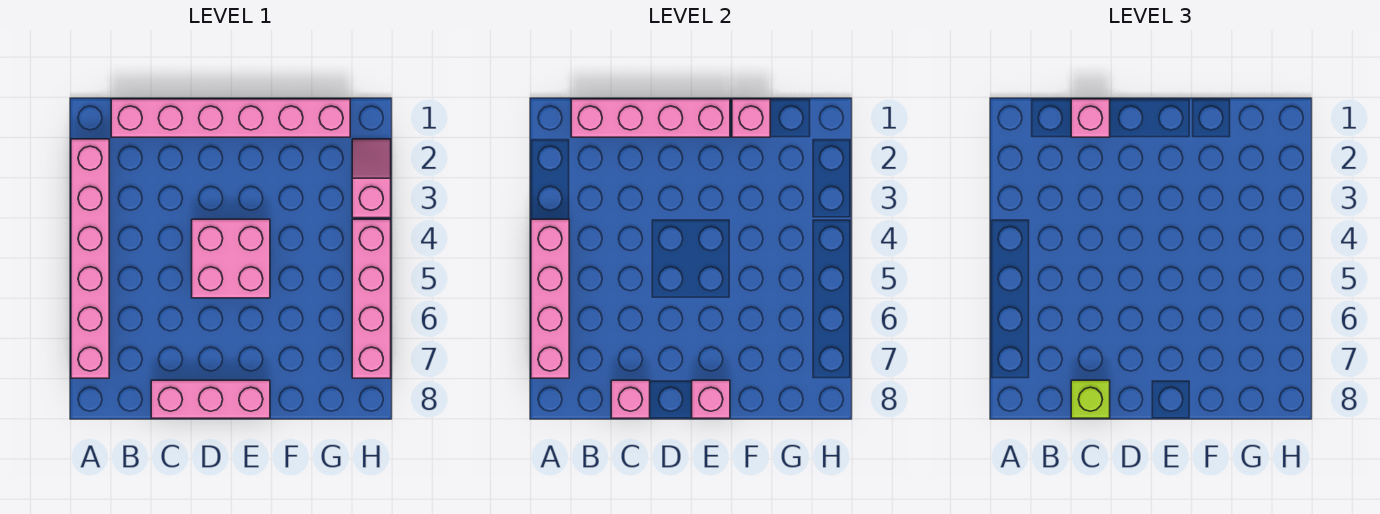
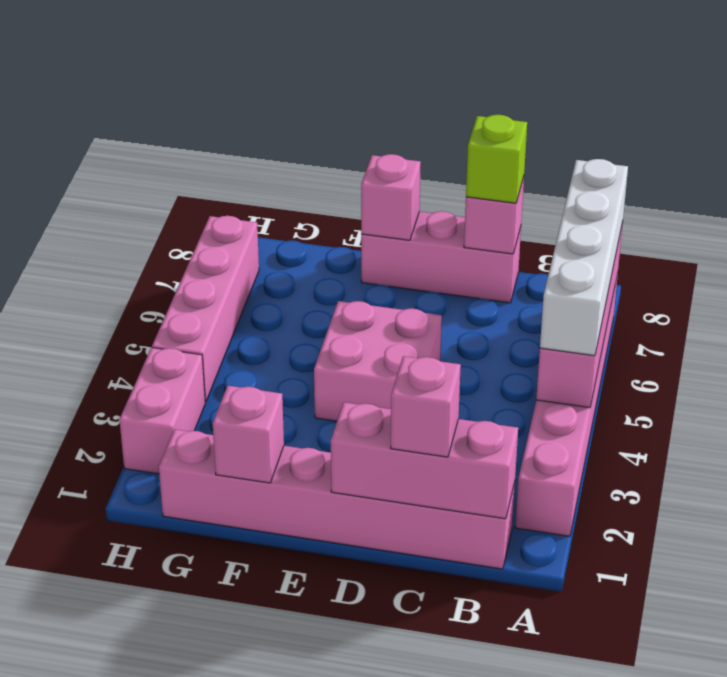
none -> white 1x4 brick [540,159,628,356]
pink 1x4 brick [571,99,730,137] -> pink 1x3 brick [331,402,518,519]
pink 1x2 slope [352,139,391,218] -> pink 1x2 brick [119,348,205,474]

